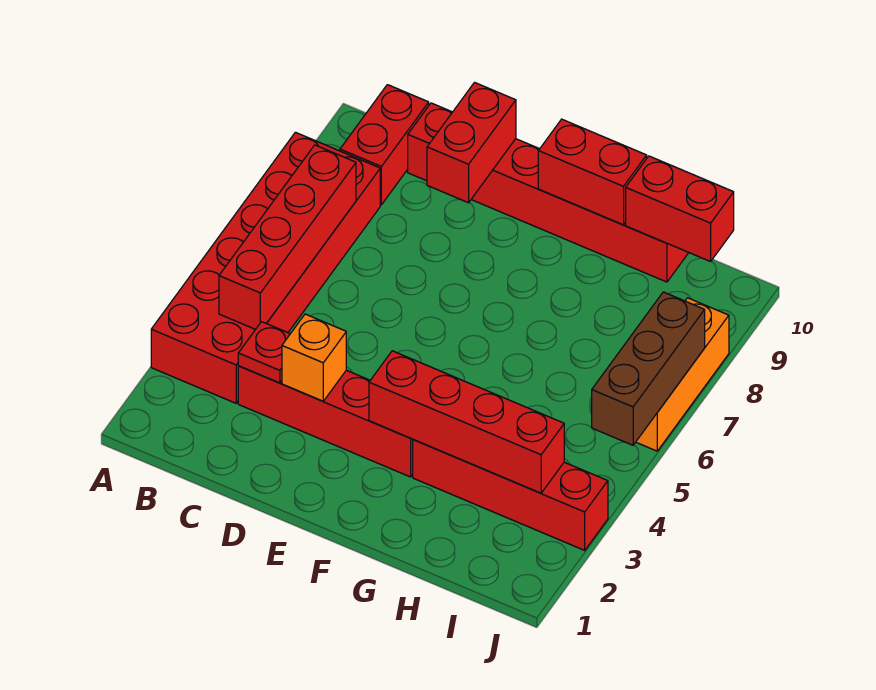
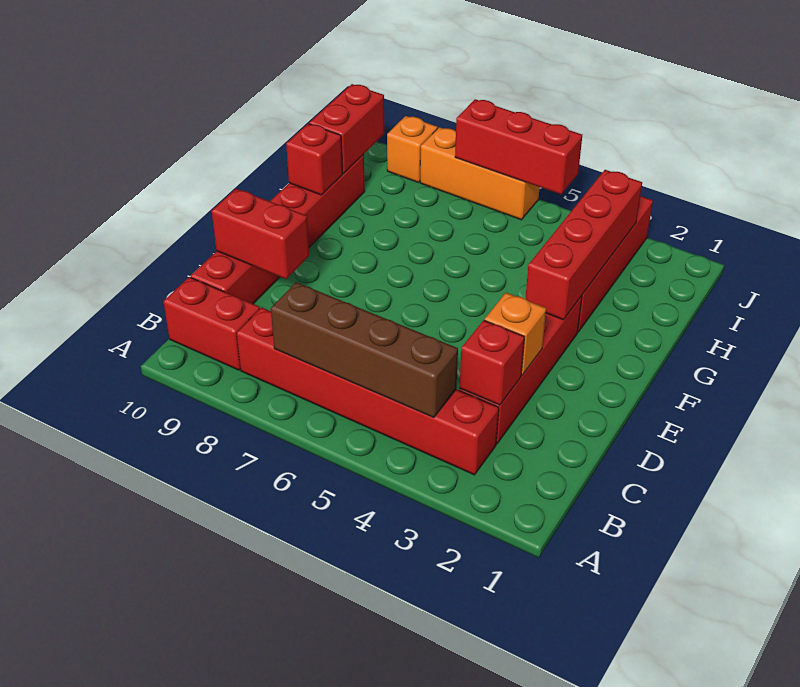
red 2x6 brick [151,132,380,403] -> red 1x6 brick [237,307,499,475]
red 1x4 brick [219,145,356,329] -> brown 1x4 brick [271,282,458,418]
red 1x1 plate [238,322,290,383] -> red 1x1 brick [460,320,524,405]
red 1x2 brick [538,119,647,225] -> red 1x1 brick [286,124,342,195]
brown 1x3 brick [592,292,705,445] -> red 1x3 brick [455,99,582,194]
none -> orange 1x1 brick [387,116,438,182]

